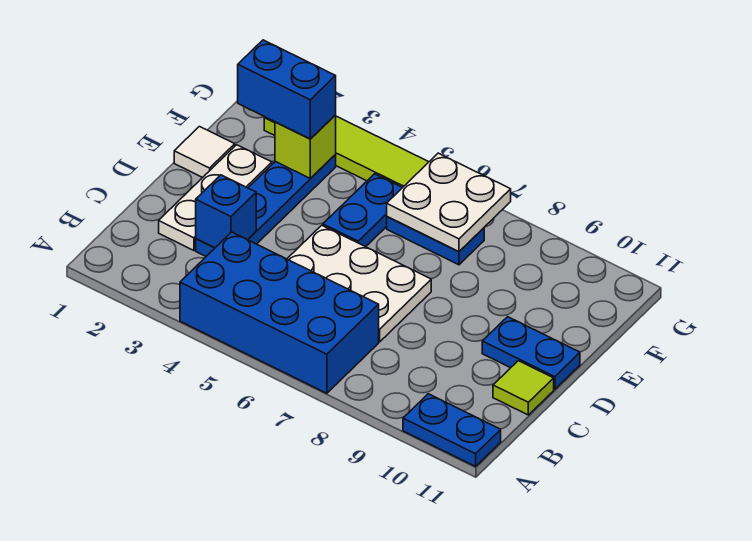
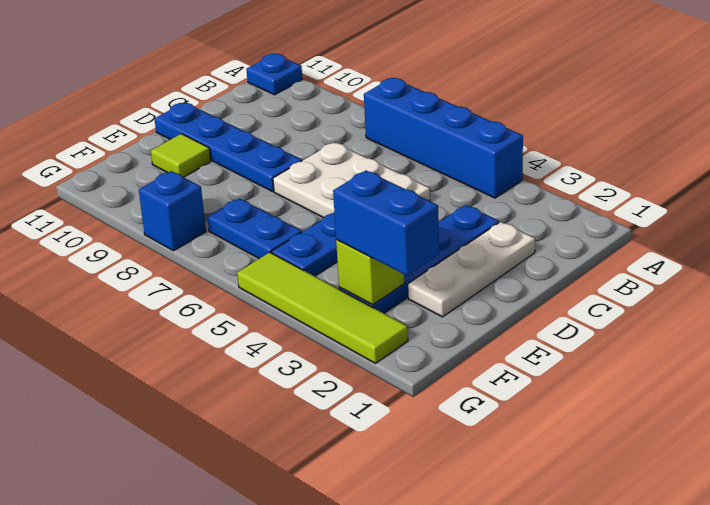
blue 2x4 brick [180,232,379,393] -> blue 1x4 brick [364,78,523,198]
blue 1x2 plate [403,394,501,466] -> blue 1x1 plate [247,54,302,95]
blue 1x1 brick [196,175,256,248] -> blue 1x1 brick moved to [139,171,206,251]
lime 1x1 tile [493,361,554,415] -> lime 1x1 tile moved to [151,134,211,177]
blue 1x2 plate [482,317,580,389] -> blue 1x4 plate [155,102,302,192]
white 1x1 tile [174,127,235,177] -> none
white 2x2 plate [387,153,511,251] -> none

